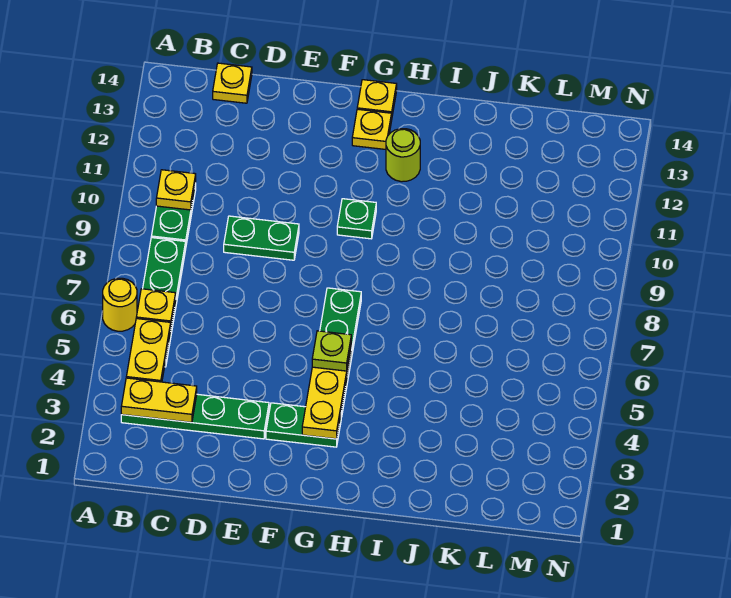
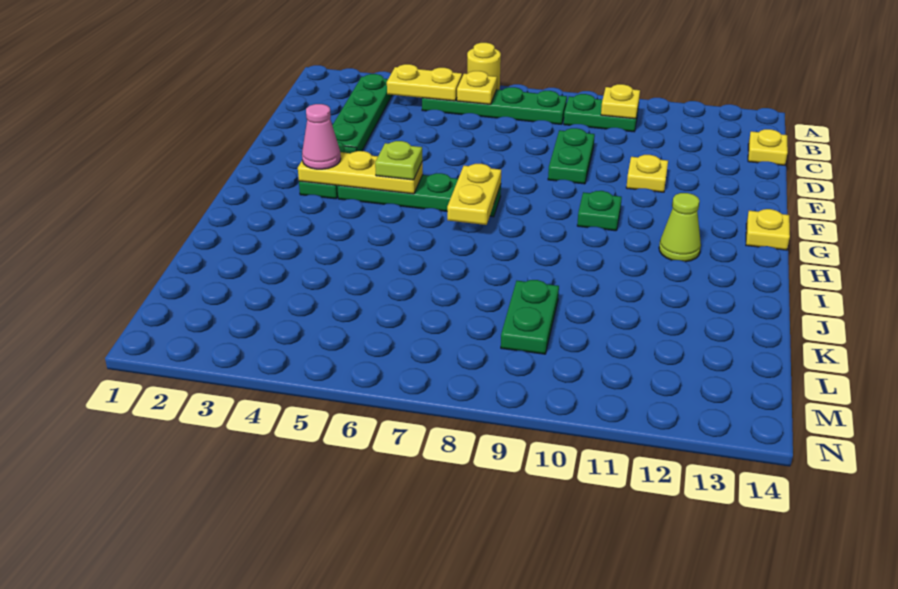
yellow 1x2 plate [121,378,197,422] -> yellow 1x2 plate moved to [447,164,501,225]
none -> pink 1x1 cone [302,104,341,169]
yellow 1x1 plate [352,109,392,149] -> yellow 1x1 plate moved to [626,155,668,192]
lime 1x1 round brick [386,129,420,182] -> lime 1x1 cone [659,193,701,262]
none -> green 1x2 plate [501,280,559,354]

